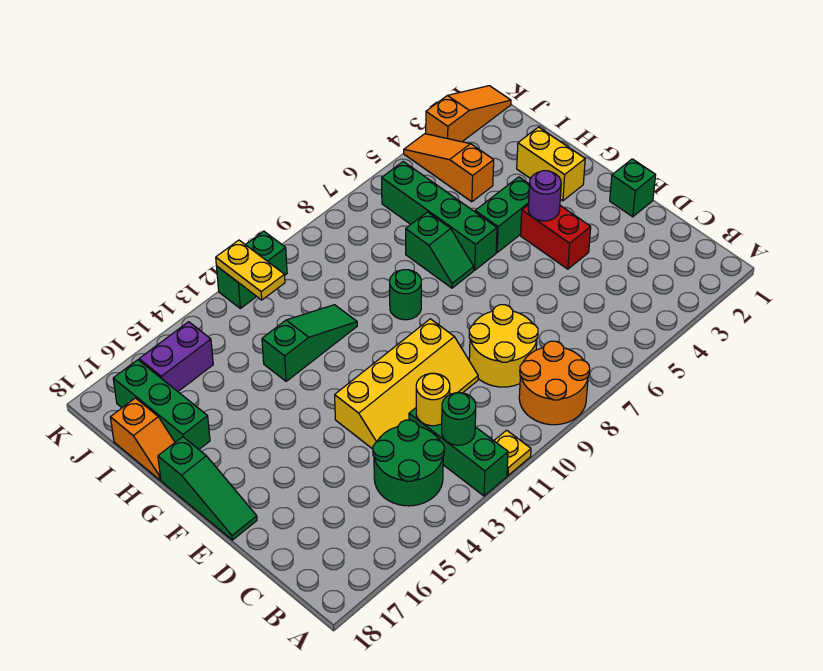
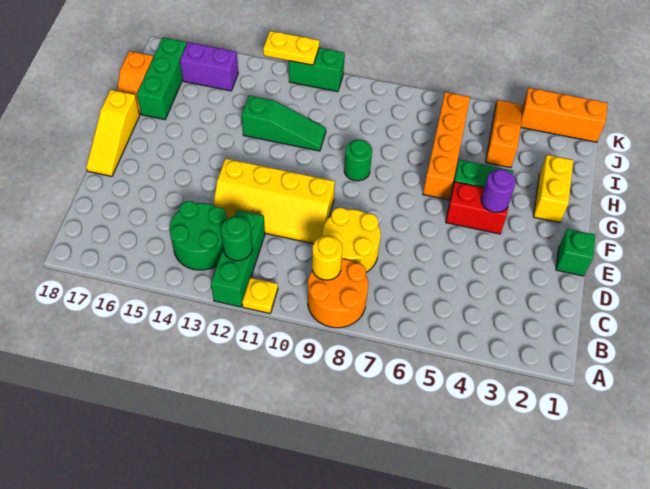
yellow 1x1 round brick [416,373,450,426] -> yellow 1x1 round brick moved to [312,236,343,280]
red 1x2 brick [521,205,591,269] -> red 1x2 brick turned to [446,182,508,234]
green 1x3 slope [158,437,257,540] -> yellow 1x3 slope [86,90,140,176]
green 1x4 brick [382,162,497,270] -> orange 1x4 brick [423,92,470,200]
green 1x2 slope [406,212,474,288] -> none
yellow 1x2 plate [216,240,285,300] -> yellow 1x2 plate turned to [263,31,319,65]
orange 1x3 slope [426,86,511,142] -> orange 1x3 brick [521,88,608,142]

